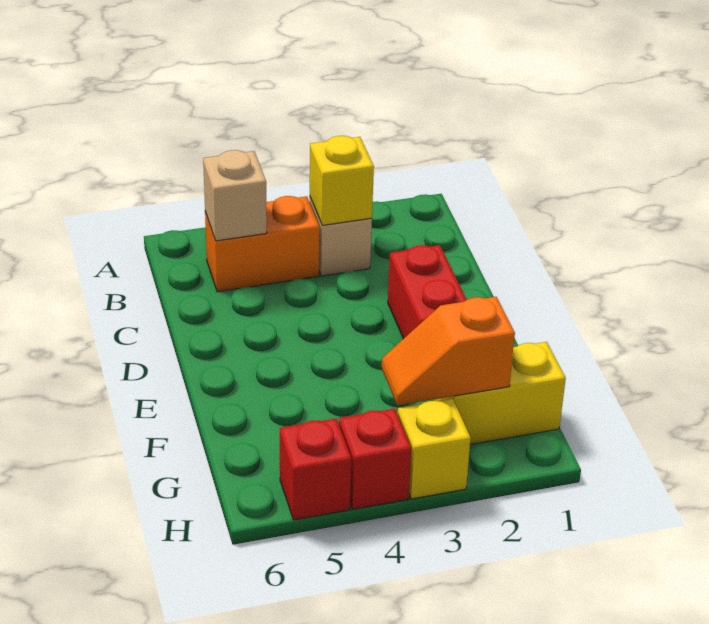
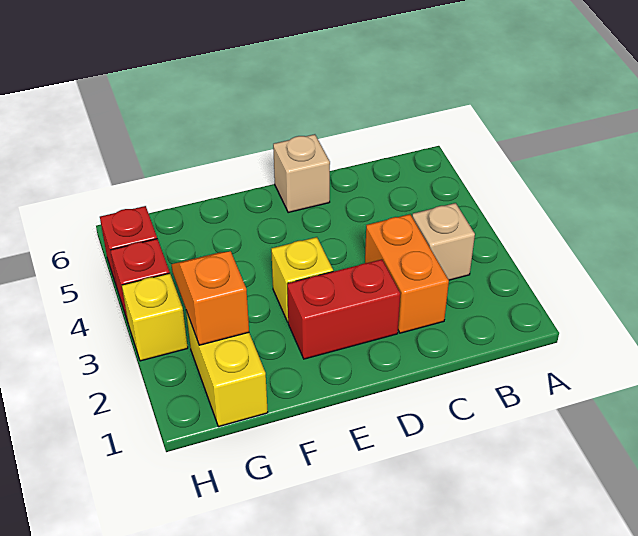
yellow 1x1 brick [310,136,374,225] -> yellow 1x1 brick moved to [271,237,333,322]
orange 1x2 brick [205,196,320,292] -> orange 1x2 brick moved to [365,214,449,333]
tan 1x1 brick [203,150,267,241] -> tan 1x1 brick moved to [273,134,330,213]

